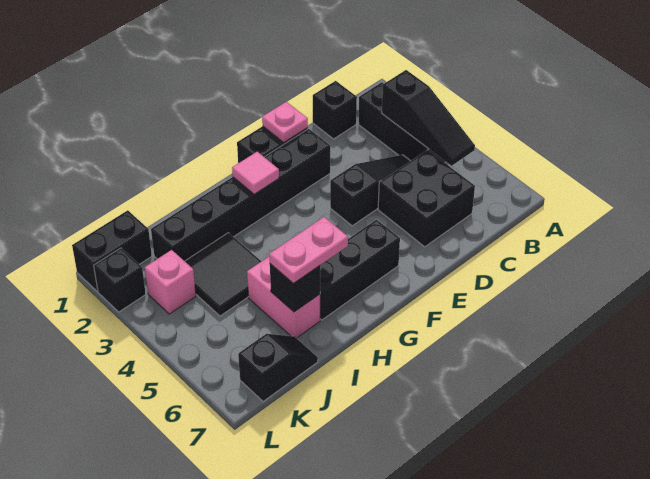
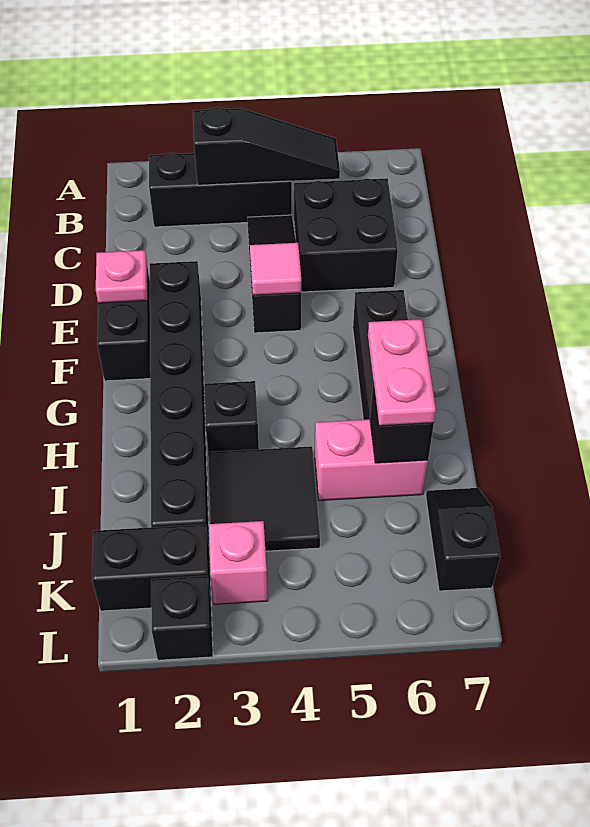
black 1x1 brick [313,81,357,139] -> black 1x1 brick moved to [204,381,259,452]
pink 1x1 tile [232,152,279,194] -> pink 1x1 tile moved to [250,243,301,295]
black 1x2 brick [72,210,152,291] -> black 1x2 brick turned to [92,524,211,611]

